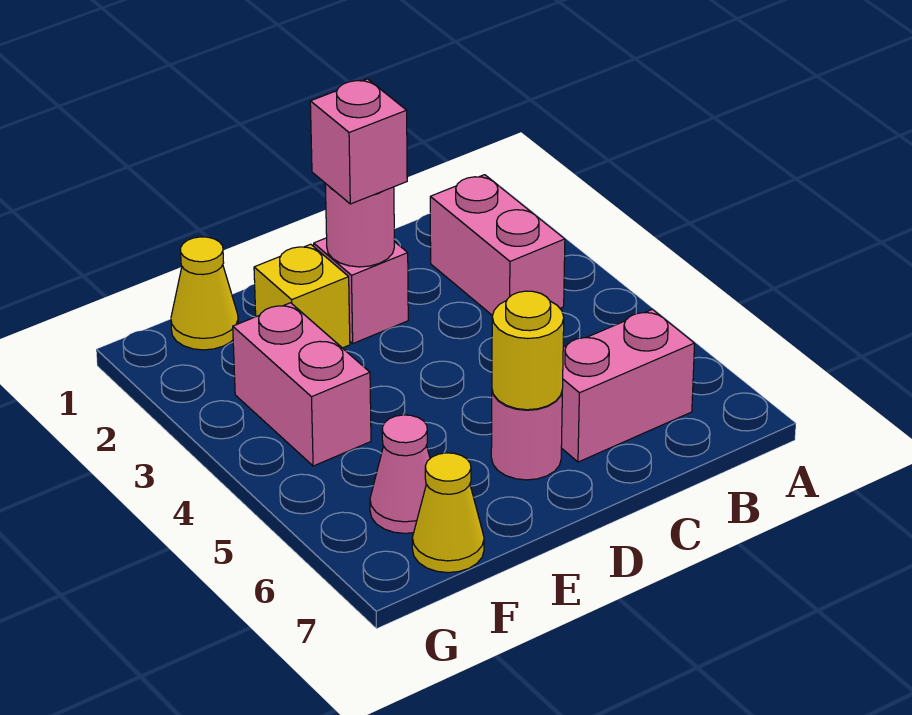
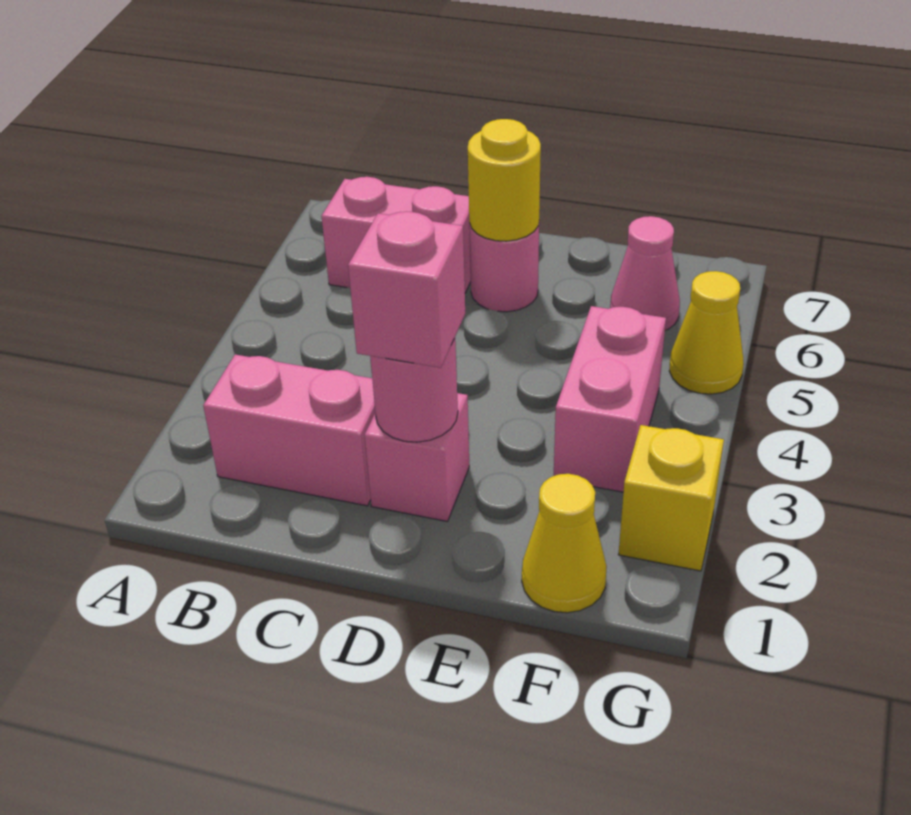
pink 1x2 brick [430,175,565,316] -> pink 1x2 brick turned to [203,354,375,506]
yellow 1x1 brick [254,244,350,348] -> yellow 1x1 brick moved to [618,425,724,571]
yellow 1x1 cone [412,453,484,573] -> yellow 1x1 cone moved to [669,271,744,394]

